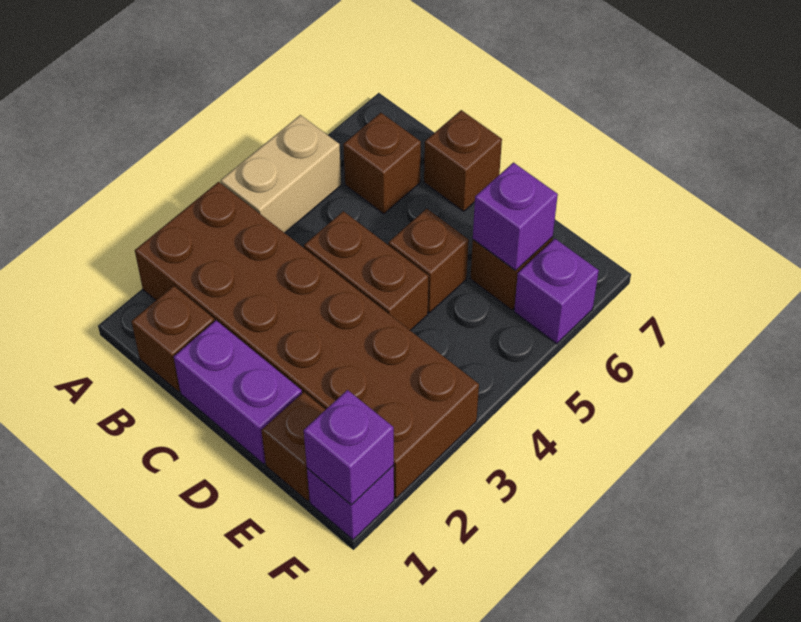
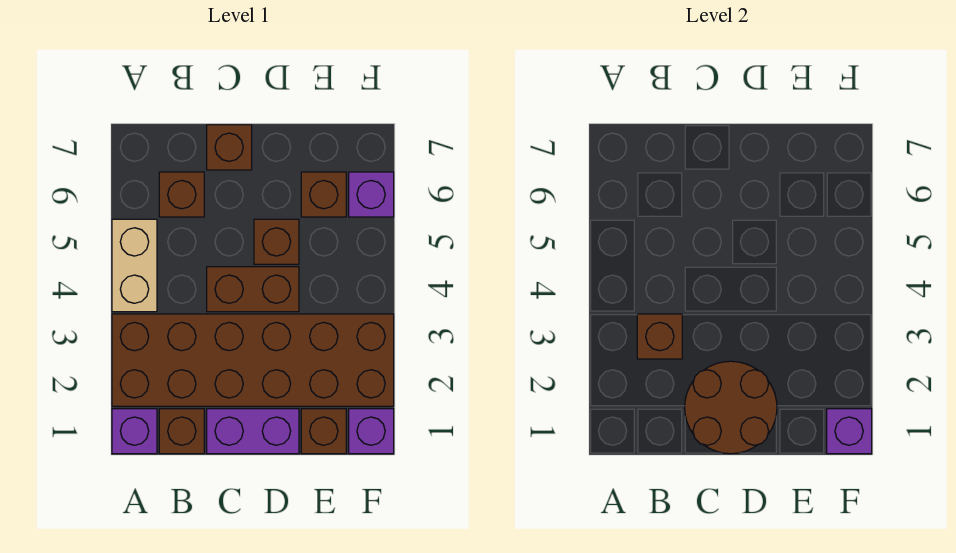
none -> brown 1x1 brick [637,314,682,359]
none -> brown 2x2 round brick [685,361,777,454]
purple 1x1 brick [473,163,558,270] -> purple 1x1 brick moved to [112,409,157,454]

